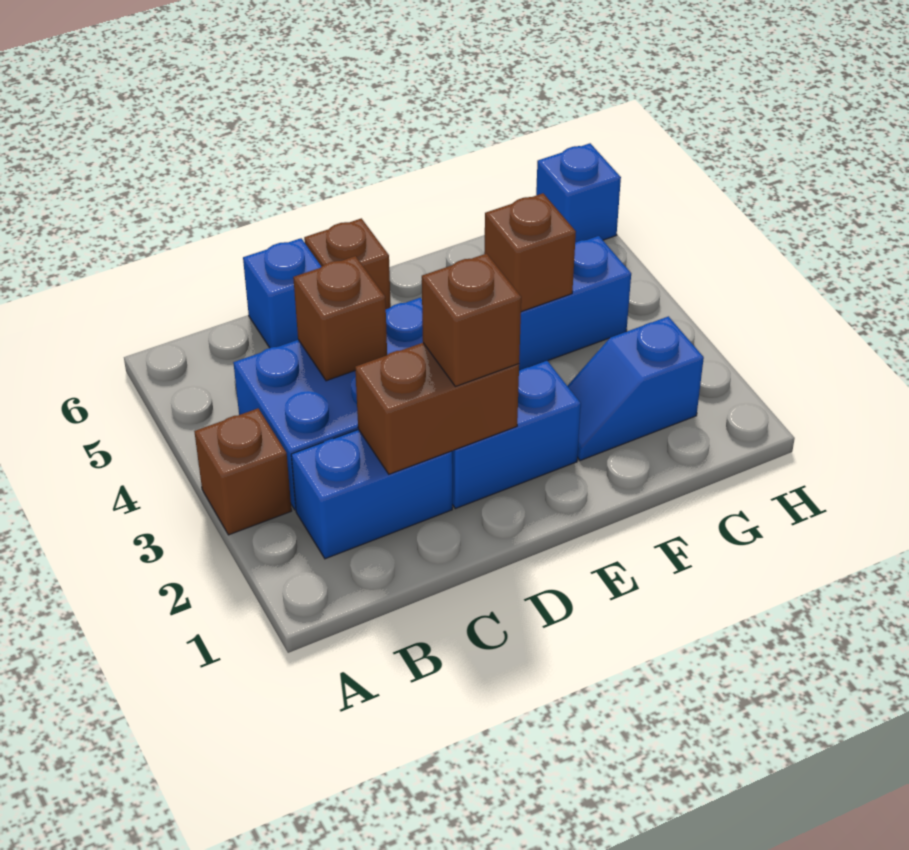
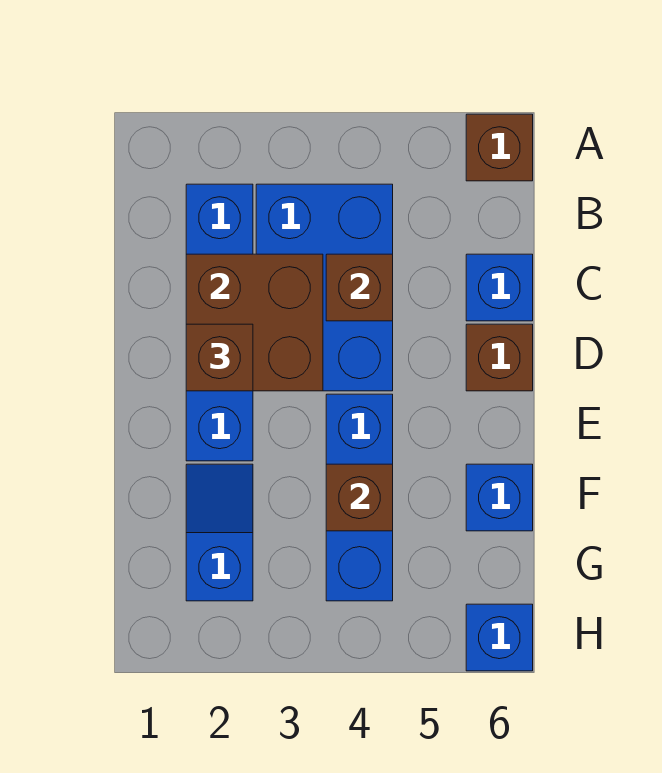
brown 1x1 brick [194,408,292,535] -> brown 1x1 brick moved to [466,114,533,181]
brown 1x2 brick [355,343,519,474] -> brown 2x2 brick [186,254,323,391]
none -> blue 1x1 brick [466,464,533,531]

